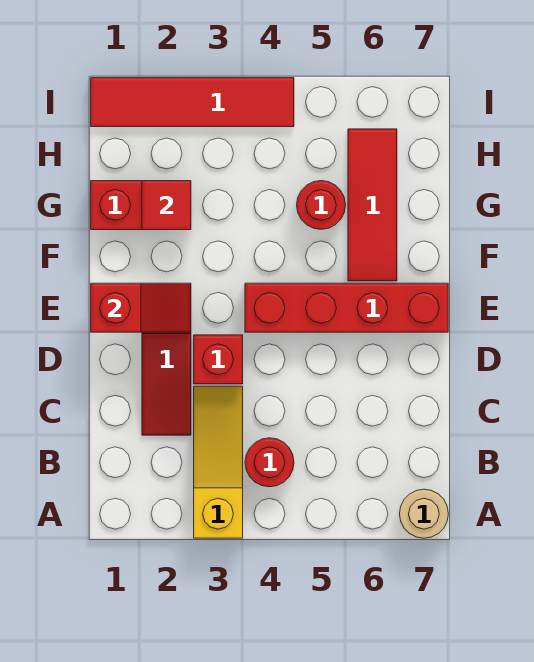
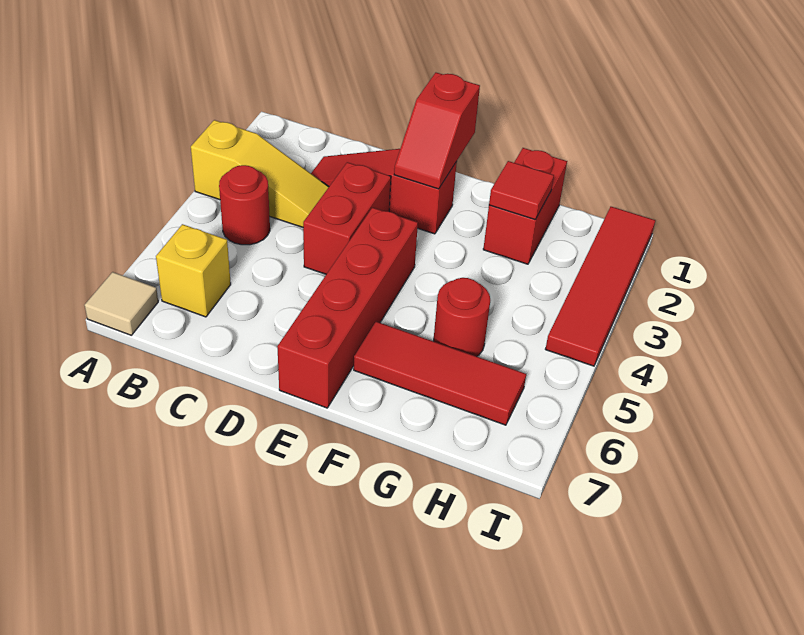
tan 1x1 round brick [400,489,448,538] -> tan 1x1 tile [85,272,158,335]
none -> yellow 1x1 brick [156,224,231,317]
red 1x1 brick [194,335,243,384] -> red 1x2 brick [303,162,391,274]

